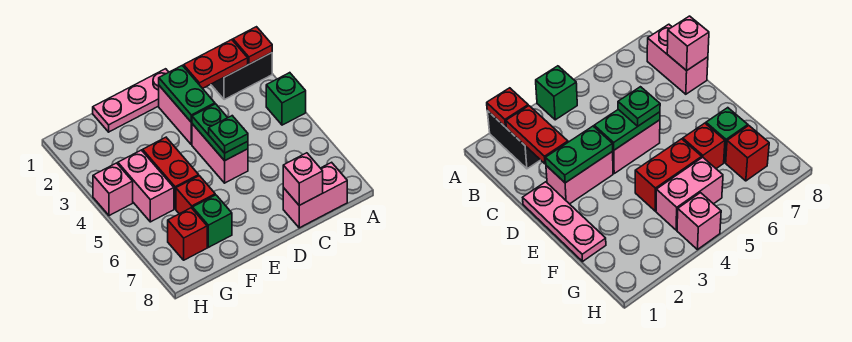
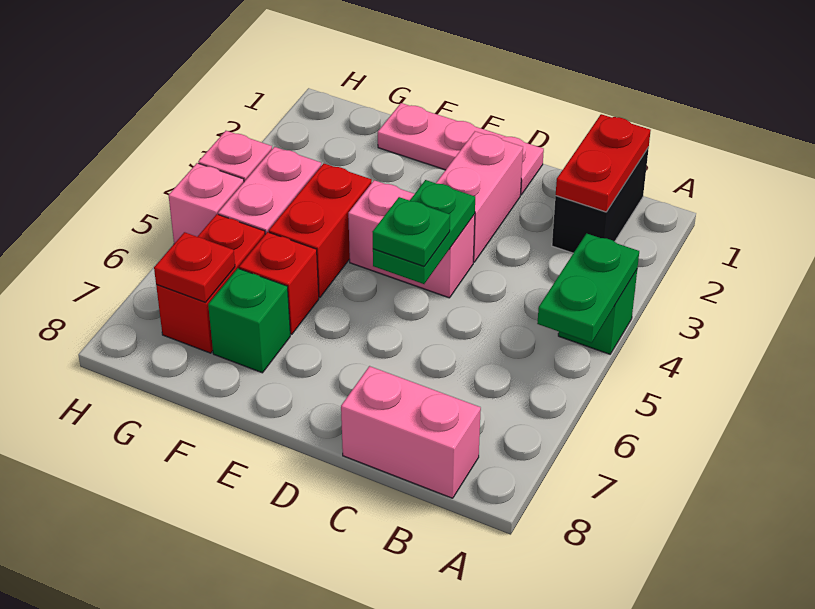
black 1x2 brick [211,53,272,100] -> black 1x2 brick turned to [552,147,649,253]
red 1x1 plate [233,27,272,64] -> red 1x1 plate moved to [154,232,235,302]
red 1x2 plate [184,40,248,88] -> red 1x2 plate turned to [556,114,651,212]
pink 1x1 brick [283,153,323,205] -> pink 1x1 brick moved to [169,163,244,244]
green 1x2 plate [159,65,215,122] -> green 1x2 plate moved to [537,233,639,343]
pink 1x2 brick [192,124,248,183] -> pink 1x2 brick turned to [348,180,475,298]
red 1x1 brick [168,208,207,260] -> red 1x2 brick [156,214,265,353]

